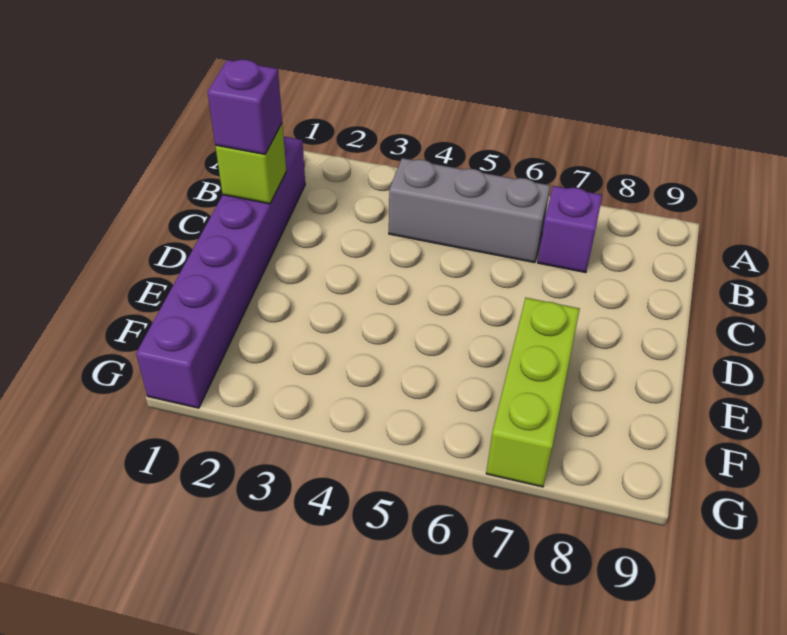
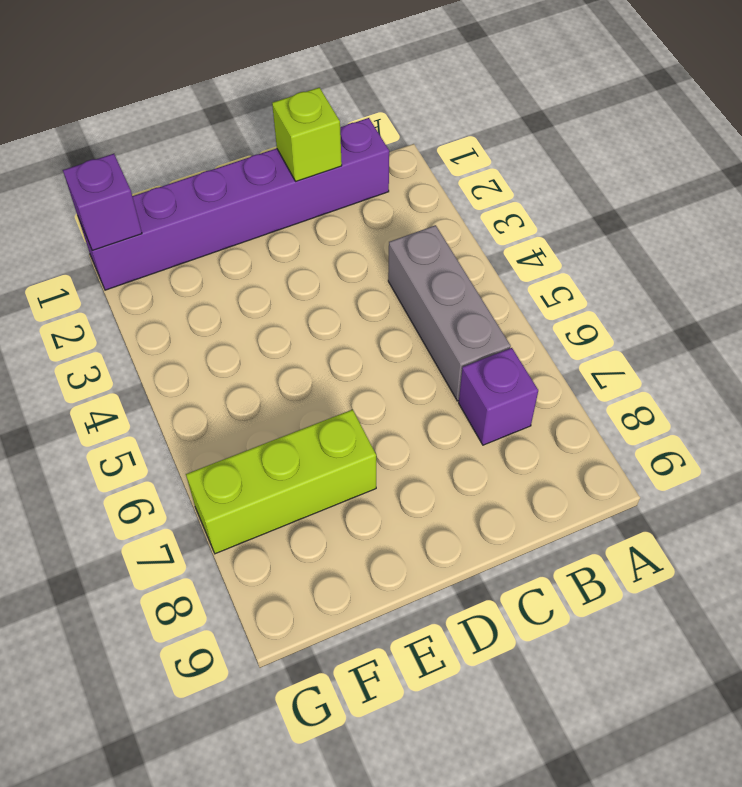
purple 1x1 brick [208,60,282,154] -> purple 1x1 brick moved to [63,154,142,251]

